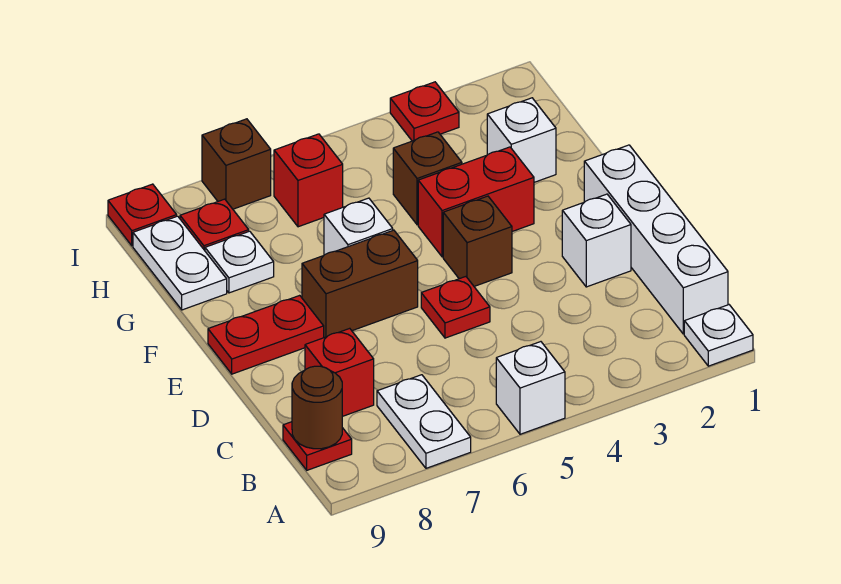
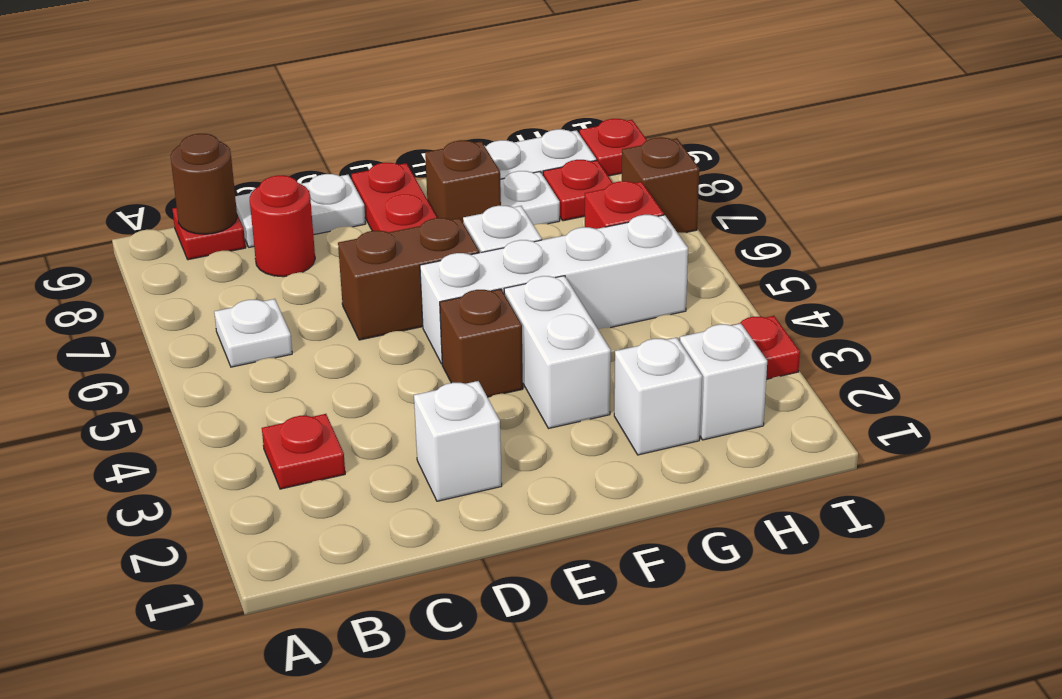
white 1x1 plate [684,305,753,366] -> white 1x1 plate moved to [214,299,292,367]
white 1x1 brick [496,342,565,434] -> white 1x1 brick moved to [680,323,767,440]
white 1x2 plate [377,375,471,468] -> white 1x2 plate moved to [235,174,365,247]
white 1x4 brick [584,145,728,334] -> white 1x4 brick moved to [420,215,688,364]
red 1x1 brick [305,328,374,417] -> red 1x1 round brick [250,175,315,277]
red 1x1 plate [421,277,490,338] -> red 1x1 plate moved to [262,414,345,489]
brown 1x2 brick [302,230,418,338] -> brown 1x2 brick turned to [338,218,479,340]
red 1x2 brick [418,147,534,257] -> white 1x2 brick [504,276,611,429]
brown 1x1 brick [393,132,462,225] -> brown 1x1 brick moved to [425,140,501,222]

